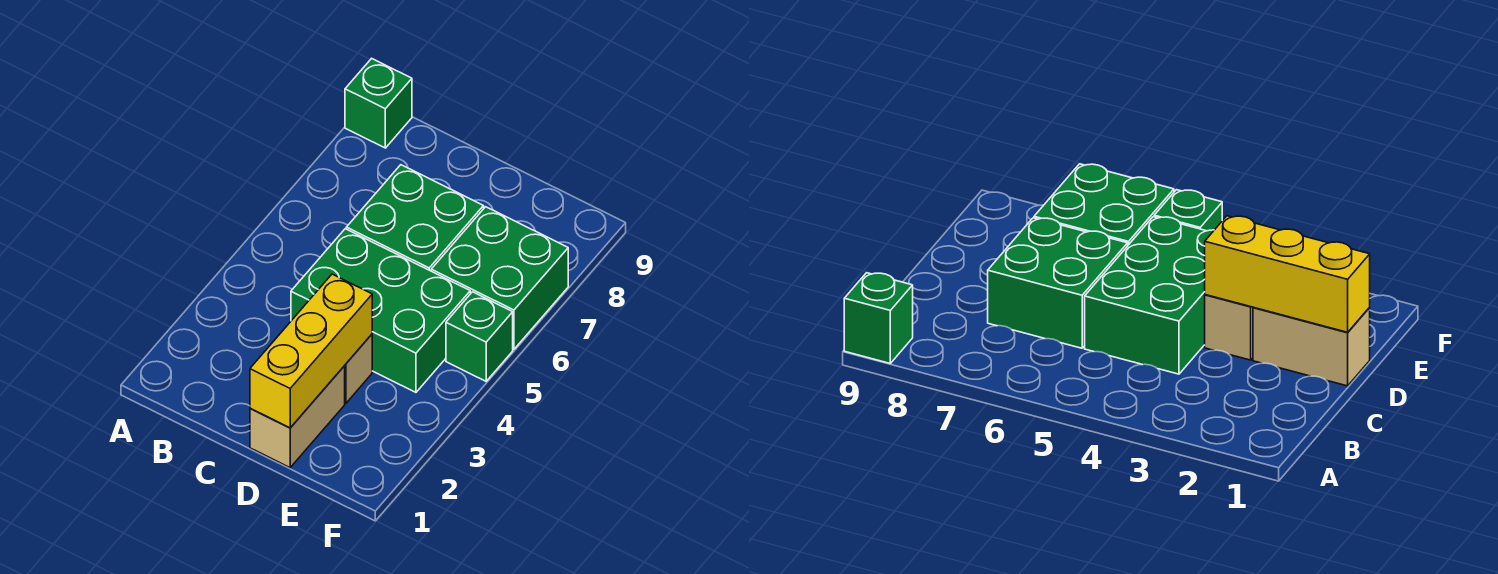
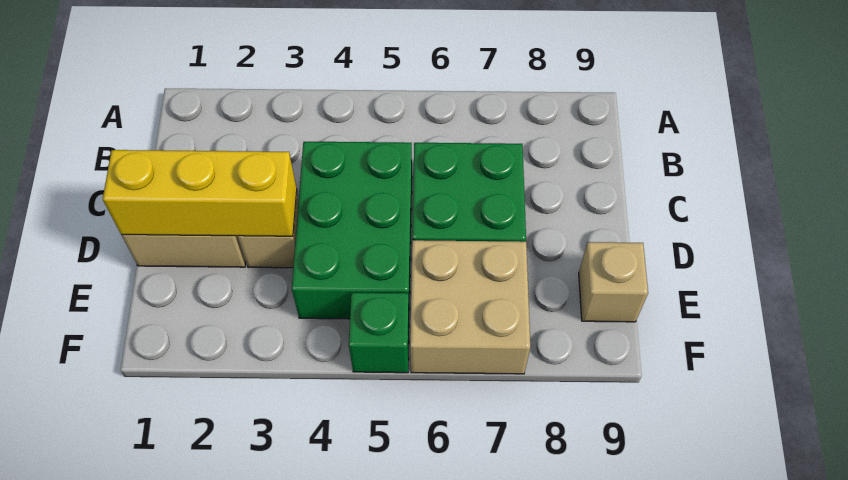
green 1x1 brick [345,58,412,148] -> none
green 2x2 brick [431,207,568,349] -> tan 2x2 brick [410,240,530,374]
none -> tan 1x1 brick [579,242,648,322]

